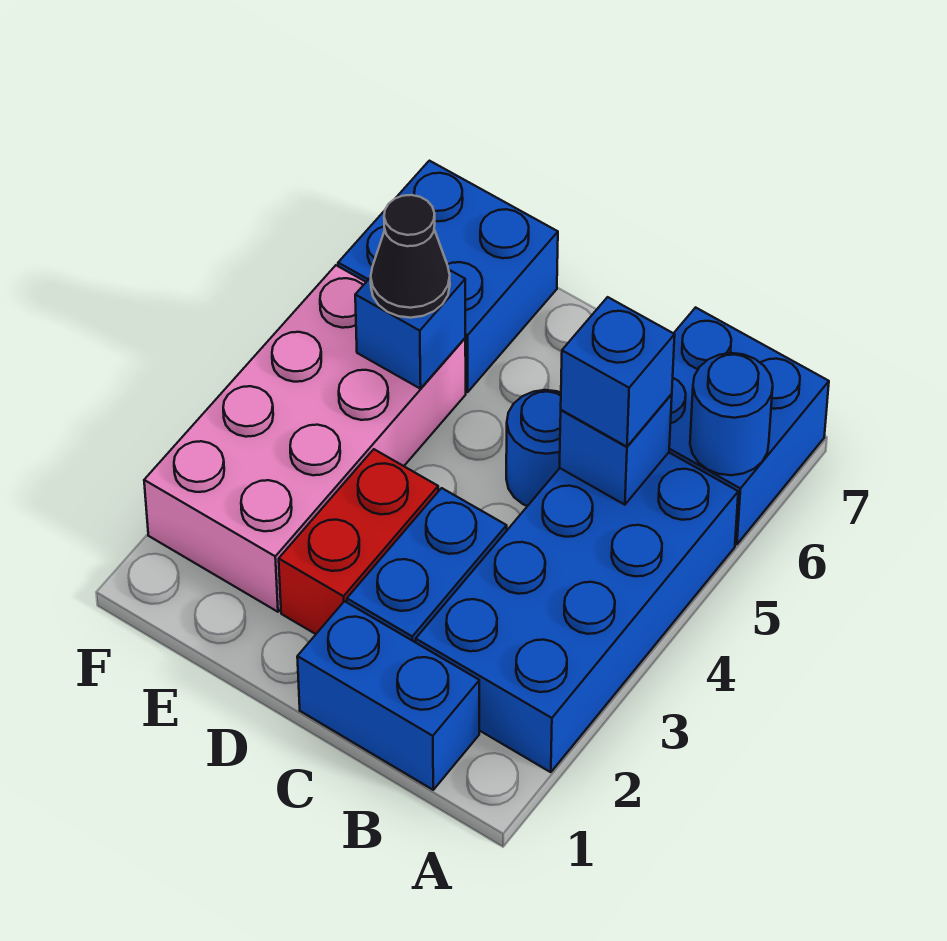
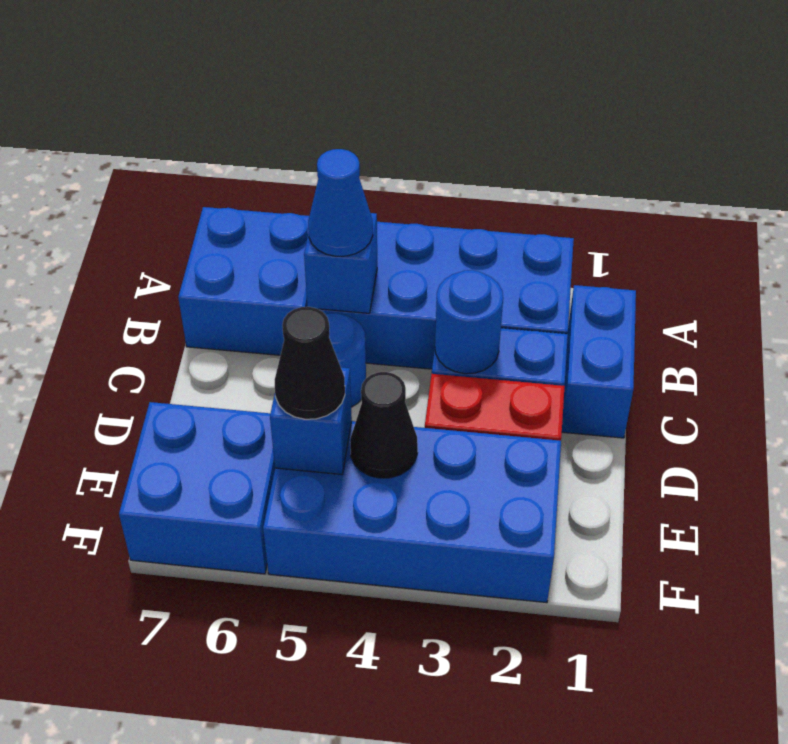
blue 1x1 round brick [690,353,773,475] -> blue 1x1 round brick moved to [435,270,503,374]
blue 1x1 brick [561,297,675,447] -> blue 1x1 cone [308,149,373,256]
pink 2x4 brick [144,265,466,612] -> blue 2x4 brick [263,421,561,603]
none -> black 1x1 cone [350,372,418,478]

